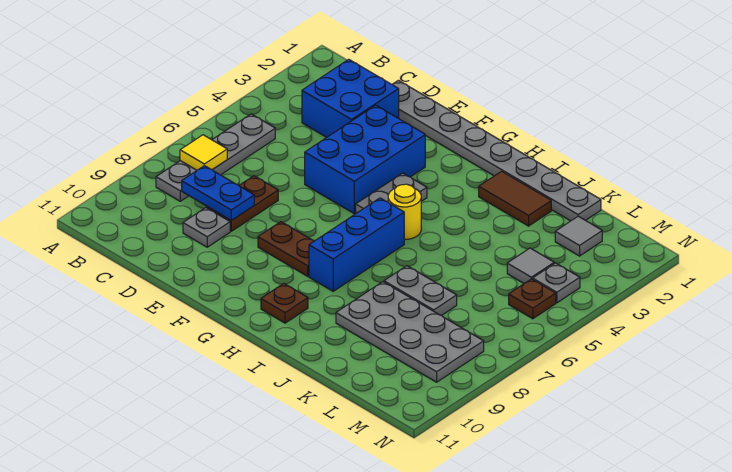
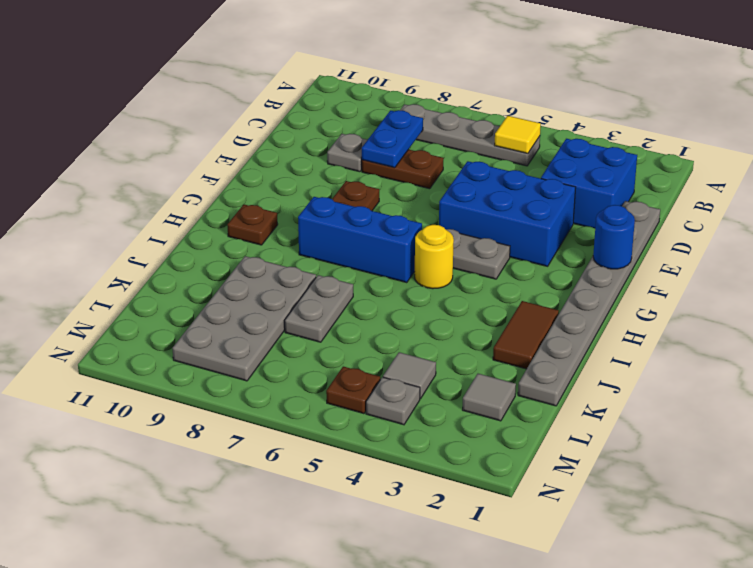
yellow 1x1 tile [180,135,227,170] -> yellow 1x1 tile moved to [495,116,541,154]
none -> blue 1x1 round brick [593,205,635,269]

